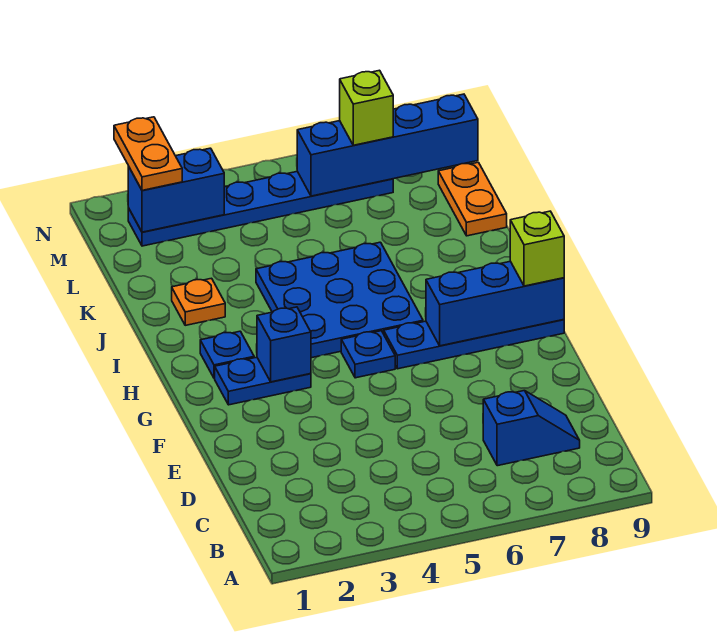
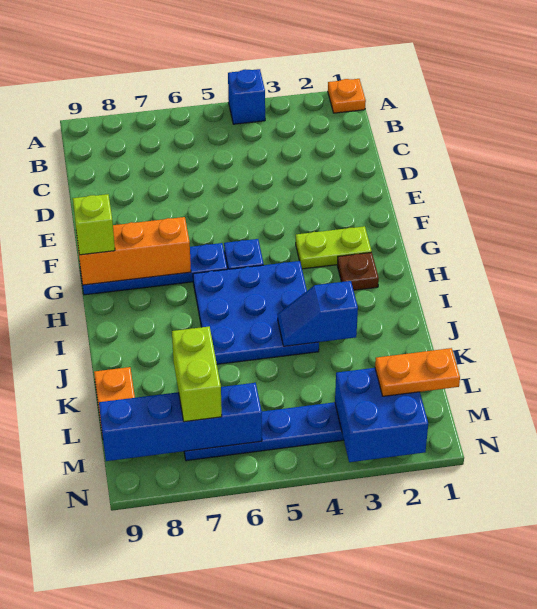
blue 1x2 slope [483,391,580,466] -> blue 1x2 slope moved to [278,281,358,346]
blue 1x2 plate [215,357,311,405] -> lime 1x2 plate [296,226,372,269]
blue 1x1 brick [257,307,311,382] -> blue 1x1 brick moved to [228,69,265,124]
blue 1x3 brick [426,261,564,346] -> orange 1x3 brick [76,217,191,285]
blue 1x1 plate [200,331,254,378] -> brown 1x1 plate [337,252,379,290]
orange 1x1 plate [172,278,225,325] -> orange 1x1 plate moved to [328,79,366,113]
blue 1x2 brick [128,148,224,232] -> blue 2x2 brick [335,368,428,462]
orange 1x2 plate [114,117,182,190] -> orange 1x2 plate turned to [375,348,460,396]
lime 1x1 brick [340,70,393,145] -> lime 1x2 brick [172,327,222,422]

